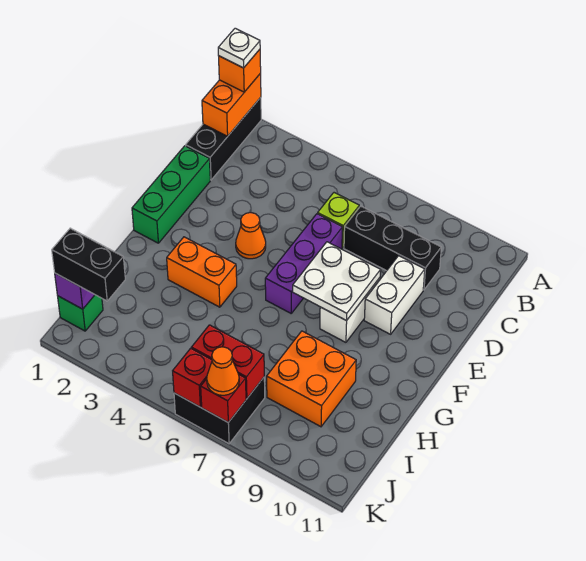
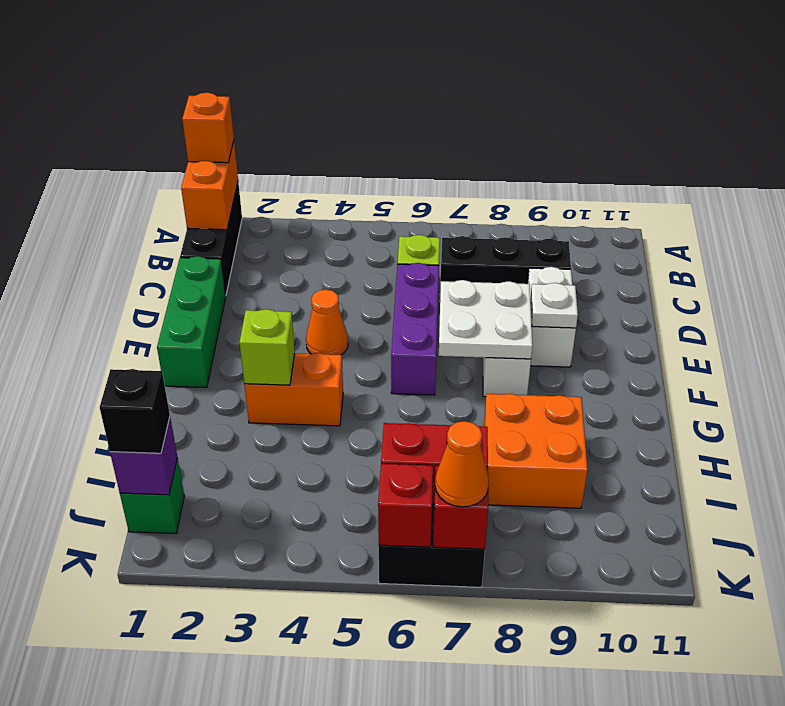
white 1x1 plate [218,28,260,68] -> white 1x1 plate moved to [530,283,578,328]
none -> lime 1x1 brick [239,309,295,385]
black 1x2 brick [52,228,125,301] -> black 1x1 brick [100,369,170,453]

